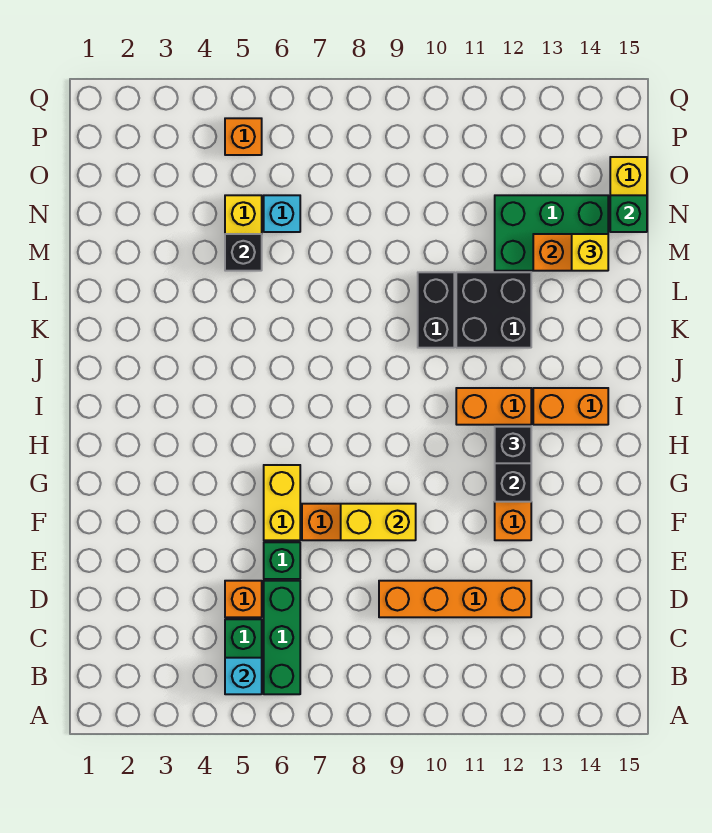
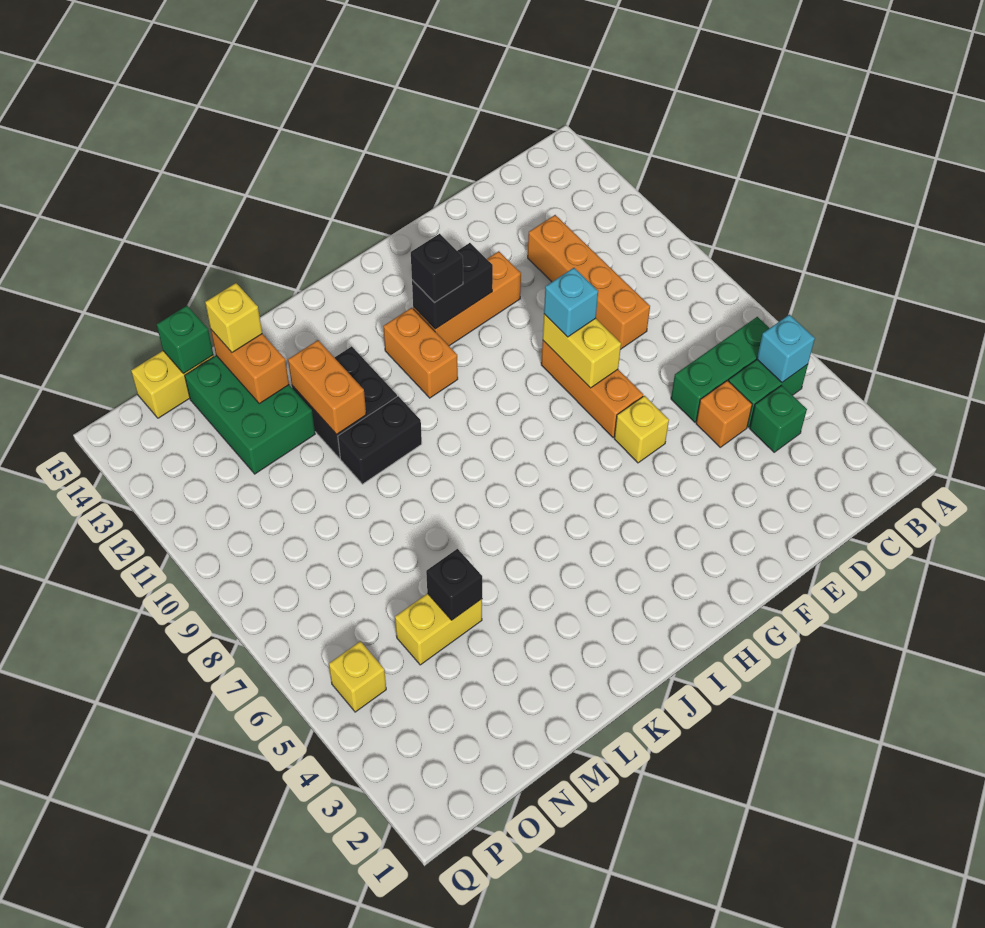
green 1x1 brick [264,542,300,579] -> green 1x1 brick moved to [750,385,807,452]
yellow 1x2 brick [264,465,300,540] -> yellow 1x1 brick [614,396,669,463]
orange 1x2 brick [533,388,608,425] -> orange 1x2 brick moved to [288,340,366,434]
cyan 1x1 brick [264,195,300,232] -> cyan 1x1 brick moved to [544,268,598,337]
orange 1x1 brick [225,118,262,155] -> yellow 1x1 brick [329,641,386,712]

